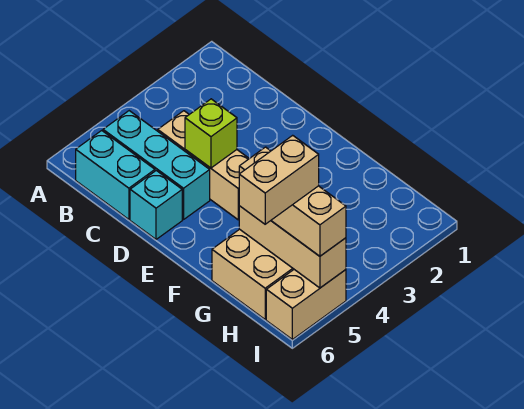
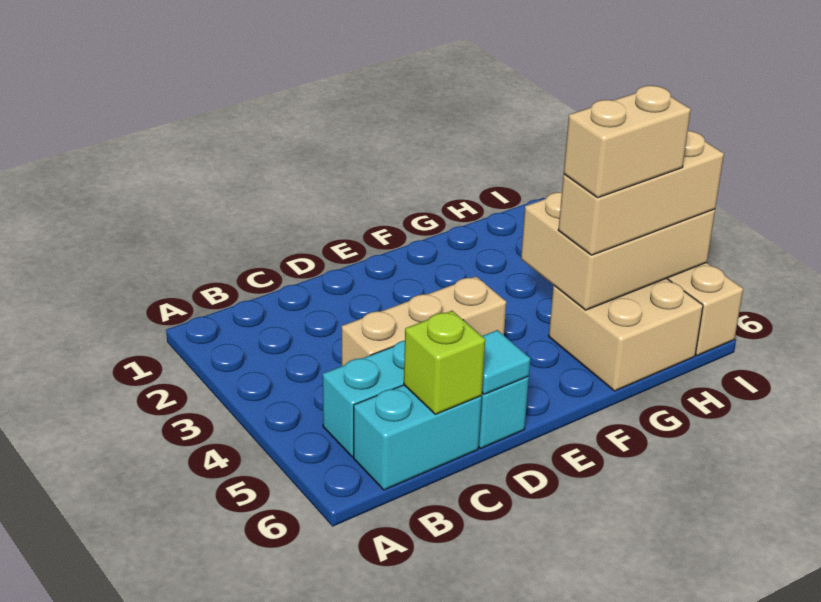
lime 1x1 brick [185,99,237,168] -> lime 1x1 brick moved to [404,311,485,414]
none -> cyan 1x1 tile [482,330,530,394]
tan 1x3 brick [239,206,346,288] -> tan 2x3 brick [521,192,715,310]
tan 1x2 brick [239,135,319,224] -> tan 1x2 brick turned to [564,86,691,198]

